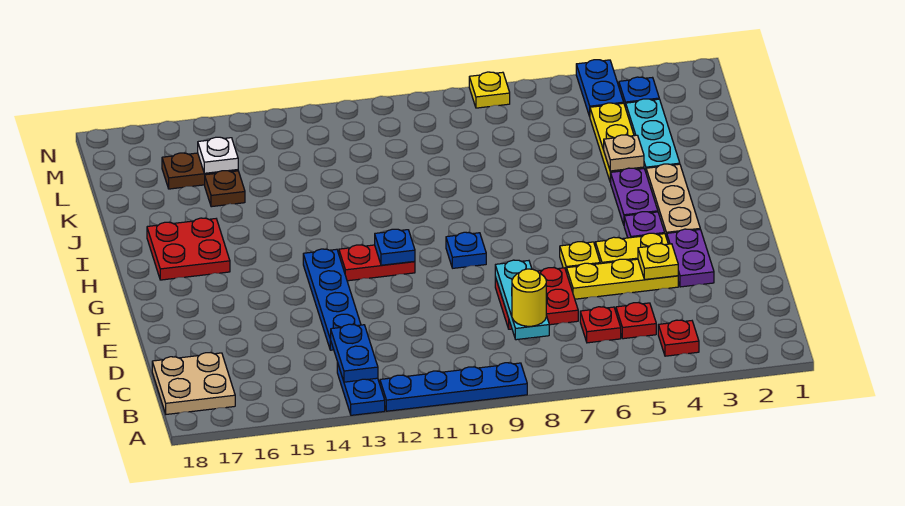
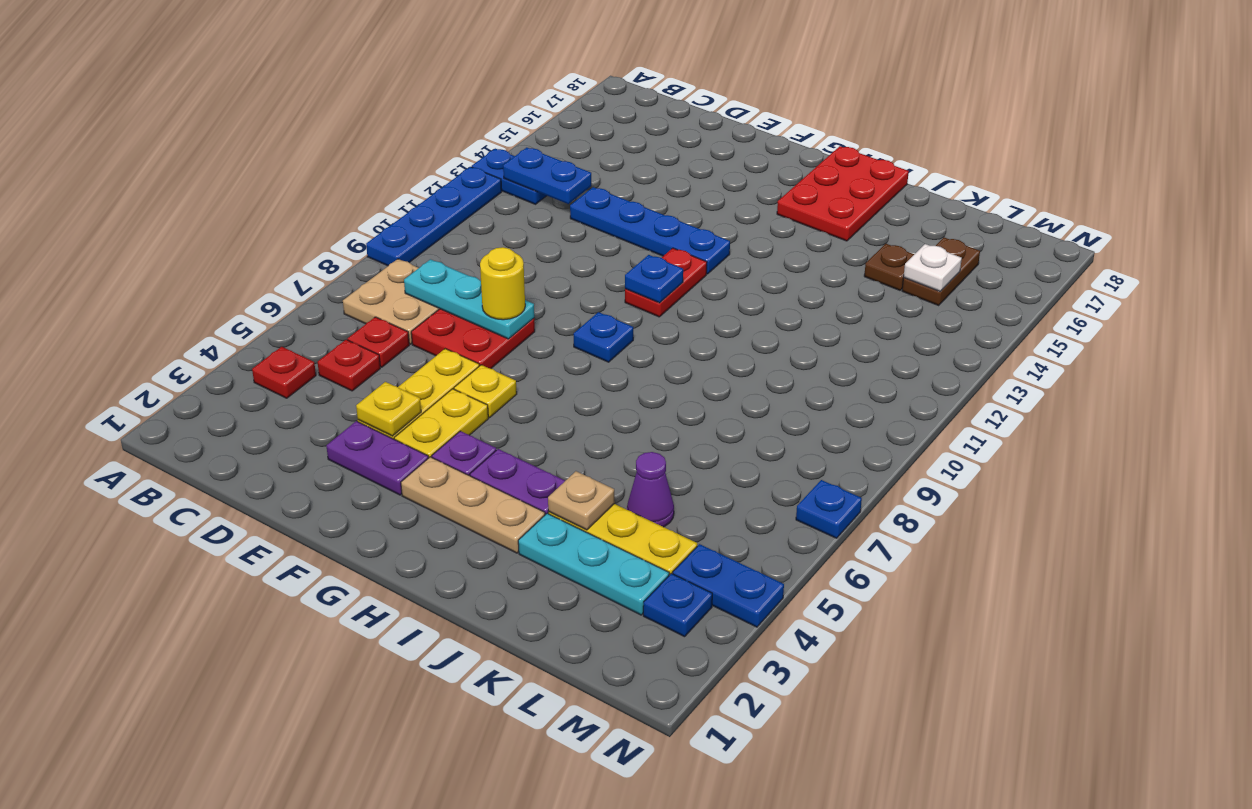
tan 2x2 plate [152,353,235,414] -> tan 2x2 plate moved to [343,259,439,344]
yellow 1x1 round brick [512,269,546,326] -> yellow 1x1 round brick moved to [480,247,525,320]
red 2x2 plate [147,218,230,280] -> red 2x3 plate [777,146,909,241]
none -> purple 1x1 cone [627,452,674,527]
yellow 1x1 plate [469,72,510,108] -> blue 1x1 plate [796,480,862,538]

